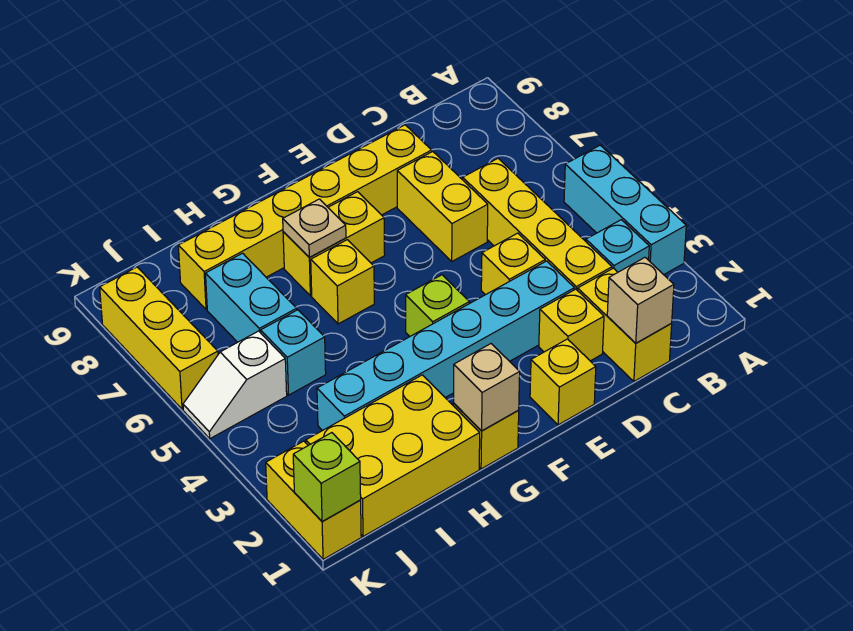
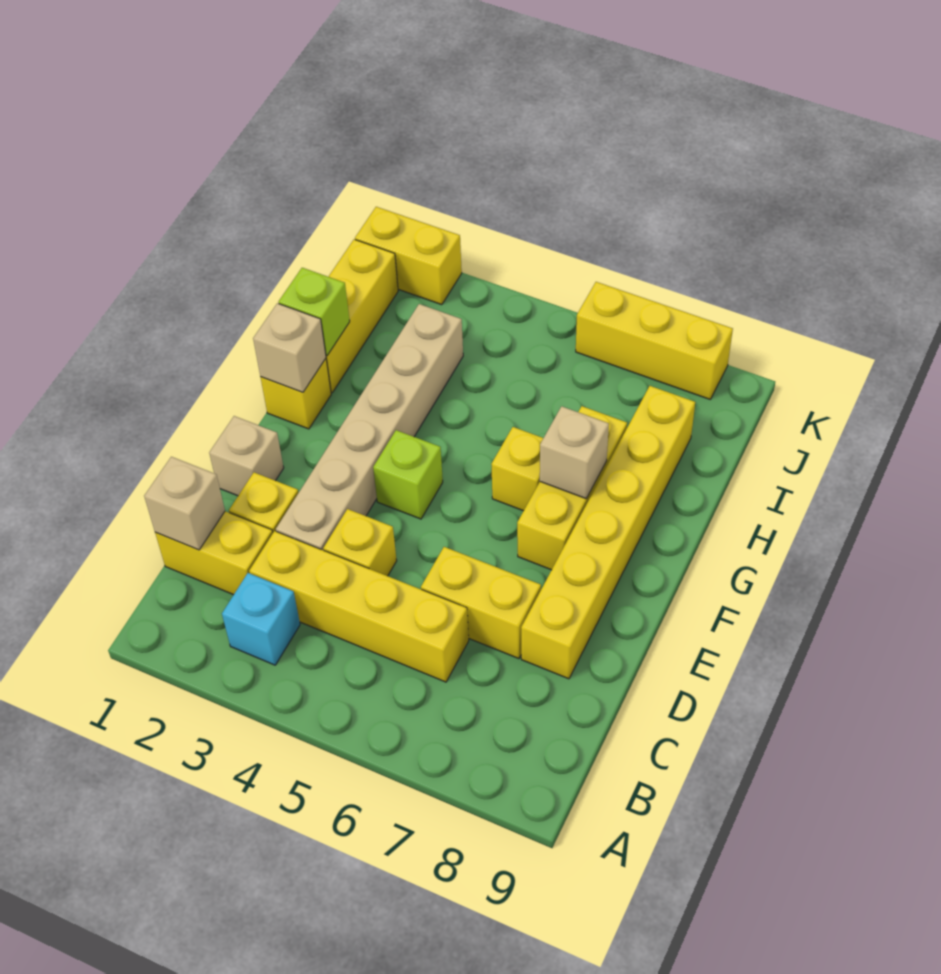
cyan 1x3 brick [564,145,686,275] -> none
cyan 1x6 brick [317,261,574,431] -> tan 1x6 brick [276,304,463,550]
yellow 1x1 brick [530,339,596,425] -> tan 1x1 brick [209,416,284,496]
yellow 1x2 brick [283,192,385,296] -> yellow 1x3 brick [517,406,627,570]
tan 1x1 plate [283,199,346,258] -> tan 1x1 brick [540,406,609,499]
yellow 2x3 brick [306,375,480,536] -> yellow 1x3 brick [326,239,398,393]
cyan 1x1 brick [261,310,326,395] -> none
cyan 1x2 brick [205,253,297,342] -> none
white 1x2 slope [183,331,287,439] -> none
lime 1x1 brick [293,433,361,521] -> lime 1x1 brick moved to [279,268,350,356]

